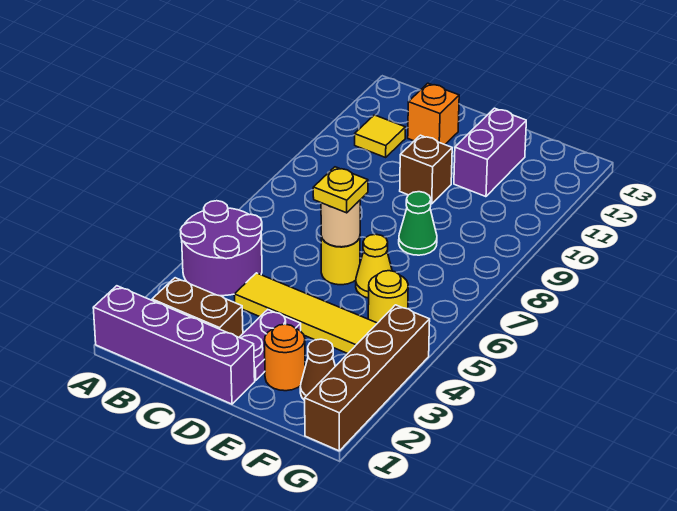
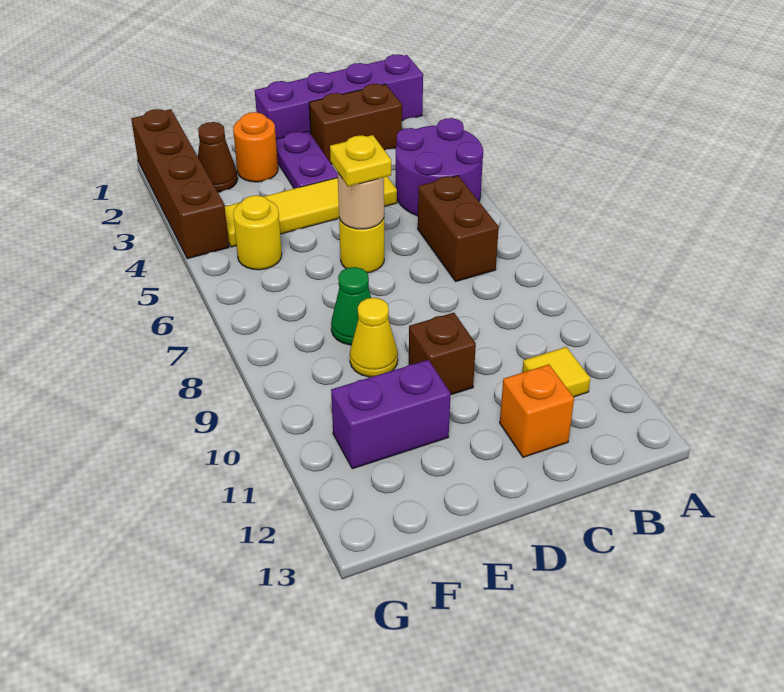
none -> brown 1x2 brick [418,176,499,281]
yellow 1x1 cone [356,234,392,298] -> yellow 1x1 cone moved to [350,298,398,377]
purple 1x2 brick [454,108,526,197] -> purple 1x2 brick turned to [331,360,451,469]

